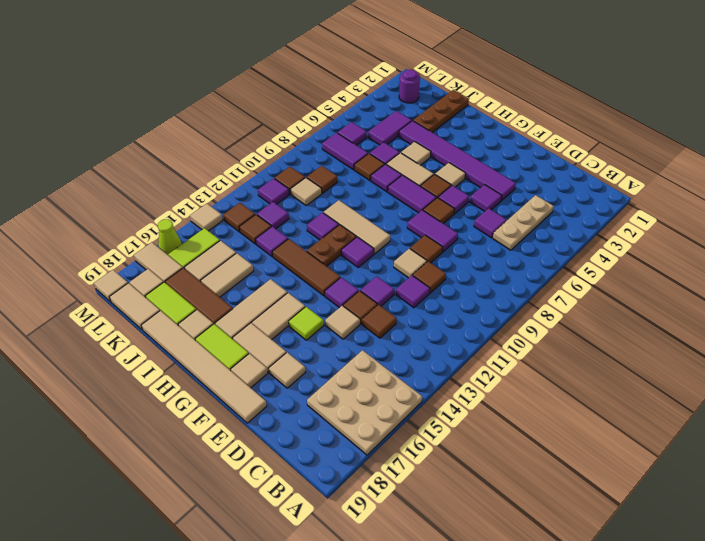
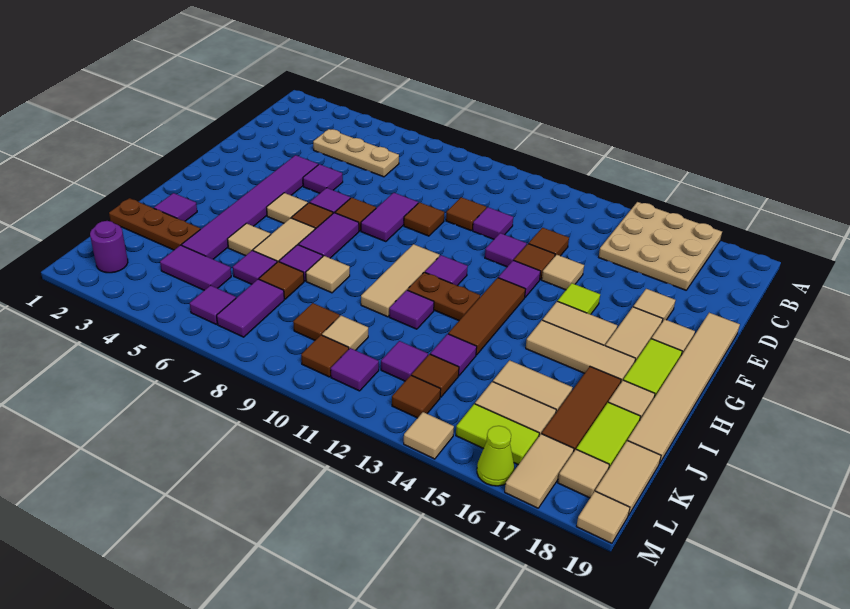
purple 1x1 tile [474,208,506,238] -> purple 1x1 tile moved to [154,193,197,221]
tan 1x1 tile [394,249,427,278] -> tan 1x1 tile moved to [306,256,350,293]

